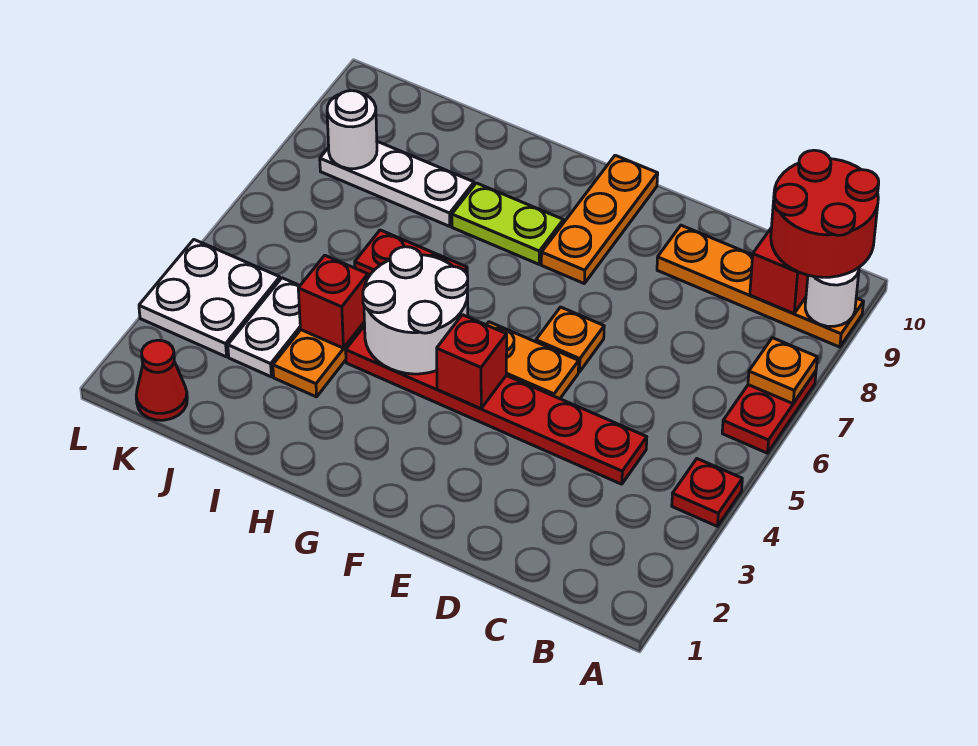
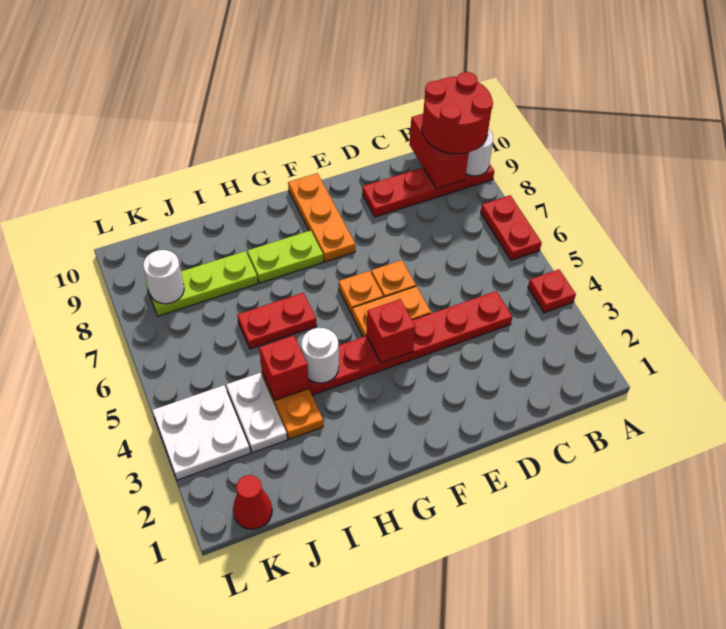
orange 1x1 plate [748,338,817,404] -> orange 1x1 plate moved to [339,271,383,314]
orange 1x4 plate [657,225,864,347] -> red 1x4 plate [362,164,494,217]
white 2x2 round brick [363,247,468,374] -> white 1x1 round brick [301,328,339,383]
white 1x3 plate [320,141,474,226] -> lime 1x3 plate [146,251,258,316]

